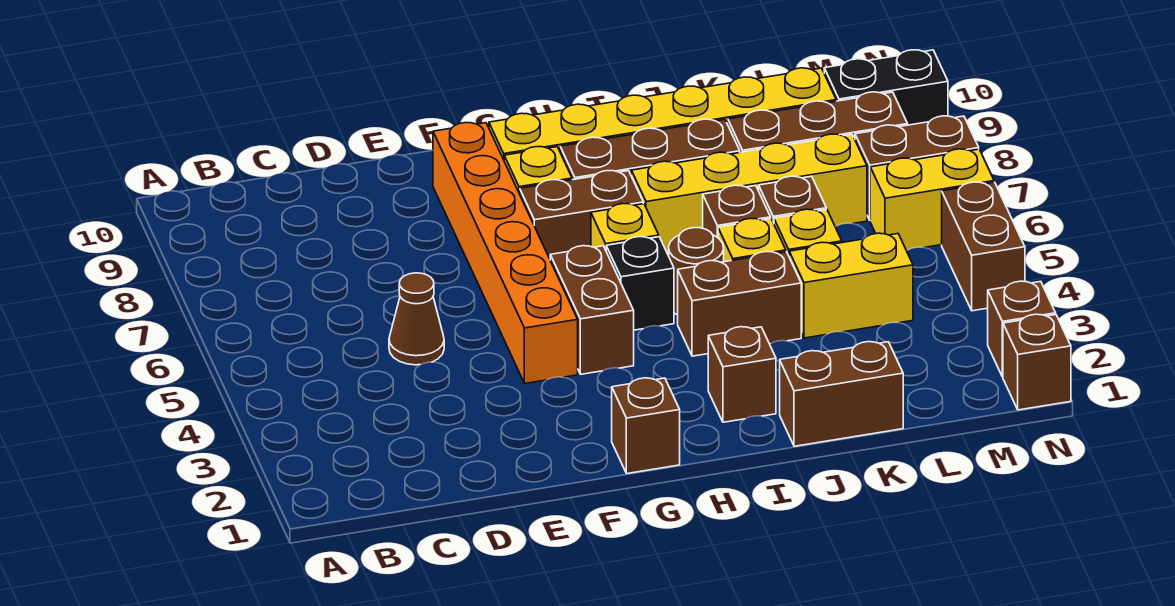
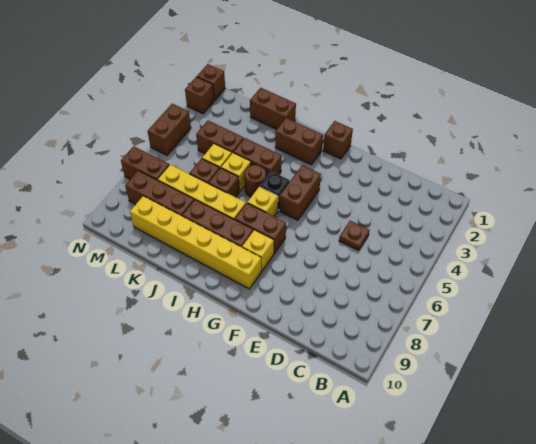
brown 1x1 cone [389,273,444,365] -> brown 1x1 plate [339,221,370,251]
orange 1x6 brick [433,123,578,383] -> none
brown 1x1 brick [708,327,776,422] -> brown 1x2 brick [275,118,323,165]
yellow 1x2 brick [789,233,913,338] -> brown 1x2 brick [196,121,244,154]
yellow 1x2 brick [870,149,994,250] -> none
black 1x2 brick [824,50,948,125] -> none

